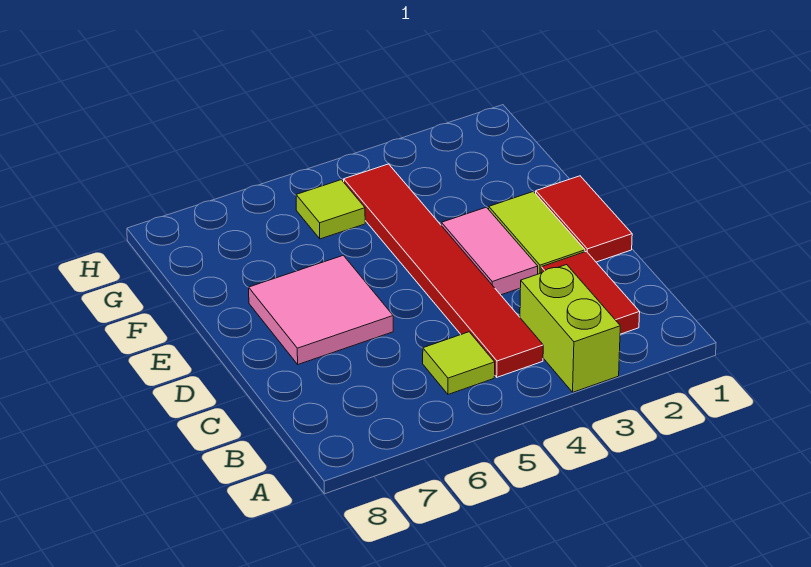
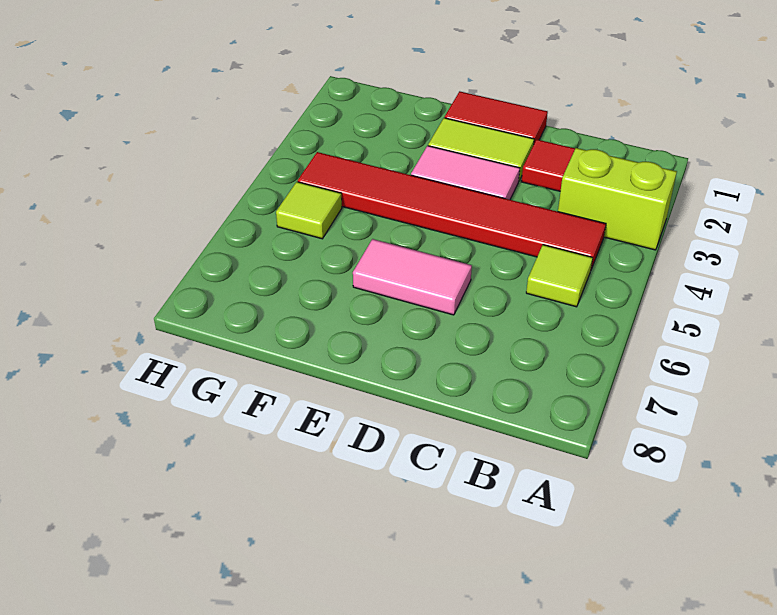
pink 2x2 tile [249,255,393,364] -> pink 1x2 tile [353,239,472,315]

